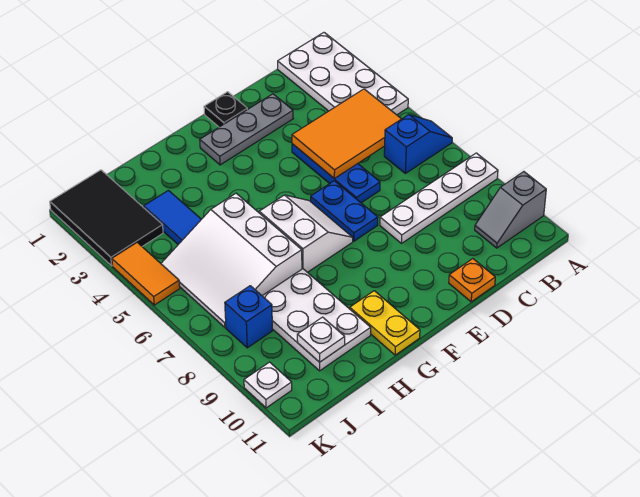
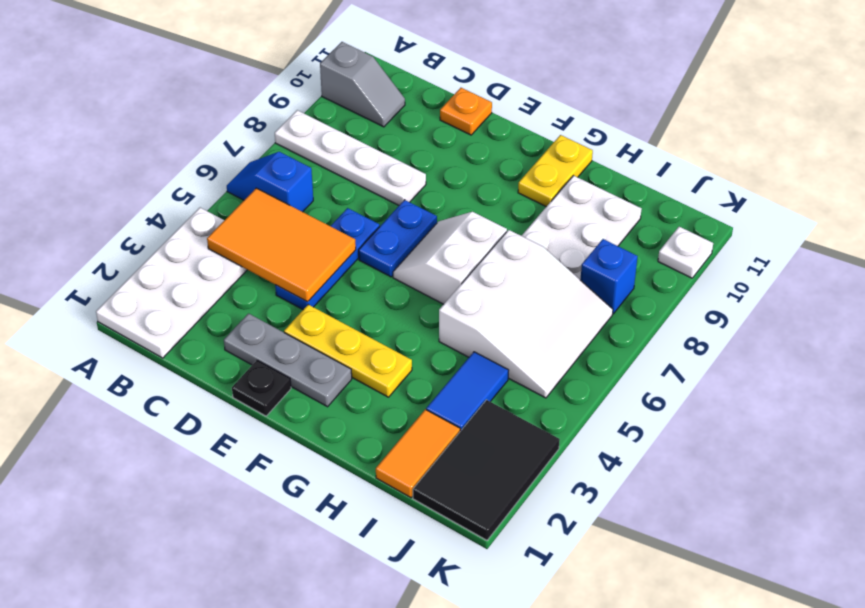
none -> yellow 1x3 plate [284,305,412,397]
white 1x1 plate [297,317,345,362] -> none
orange 1x2 tile [112,243,180,305] -> orange 1x2 tile moved to [376,409,460,498]

